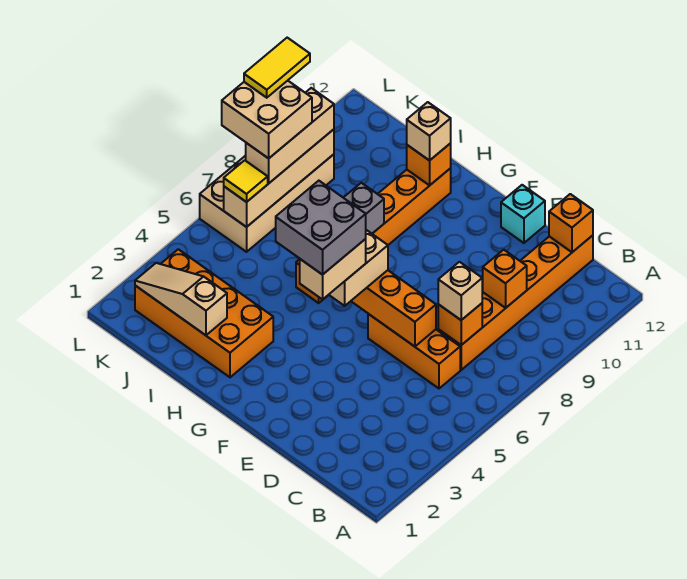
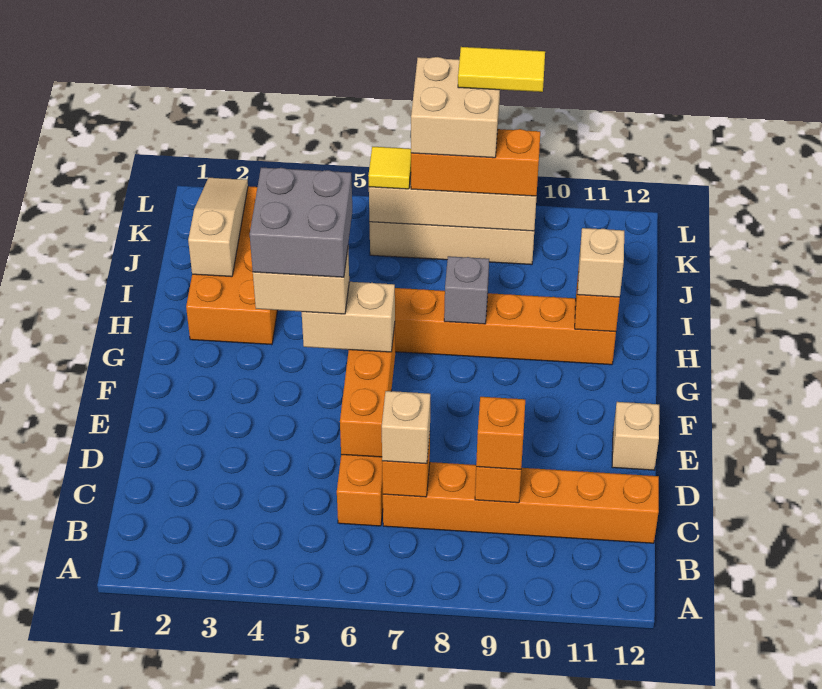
orange 1x1 brick [549,194,593,252] -> orange 1x1 brick moved to [476,397,525,469]
cyan 1x1 brick [501,185,545,243] -> tan 1x1 brick [612,402,659,470]
tan 1x3 brick [246,88,334,183] -> orange 1x3 brick [411,129,540,196]

